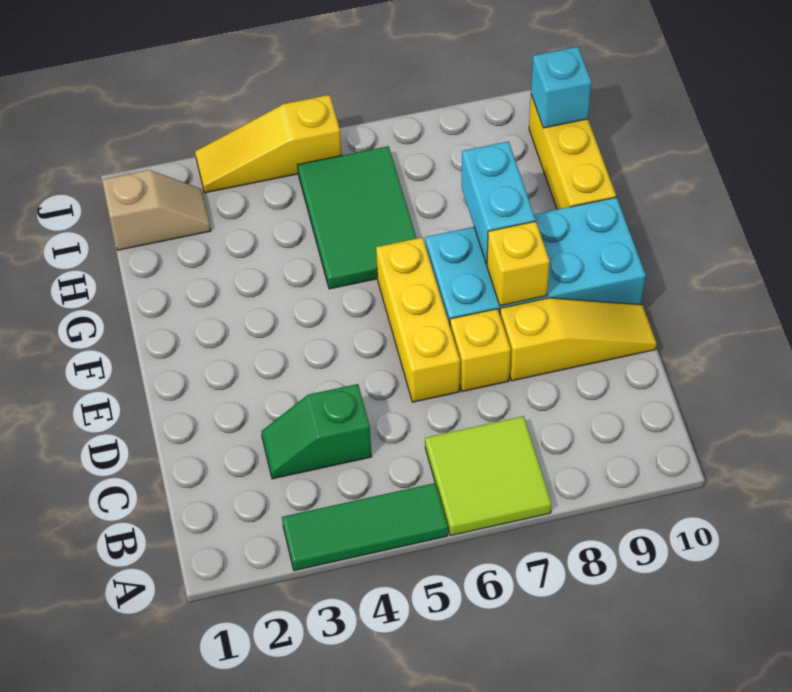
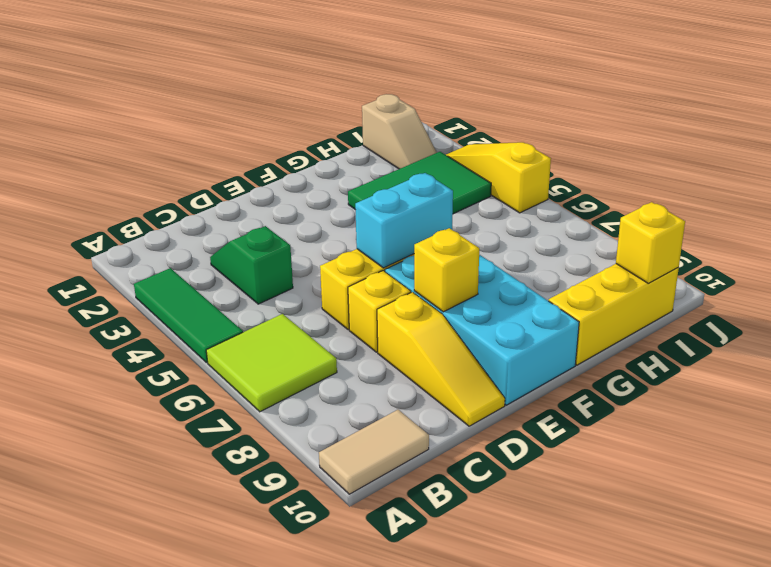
none -> tan 1x2 tile [319,410,429,494]
cyan 1x2 brick [462,141,535,264] -> cyan 1x2 brick moved to [355,173,453,268]
green 2x3 tile [298,146,417,289] -> green 2x3 tile moved to [348,152,491,214]
cyan 1x1 brick [531,47,592,128] -> yellow 1x1 brick [616,202,685,284]

